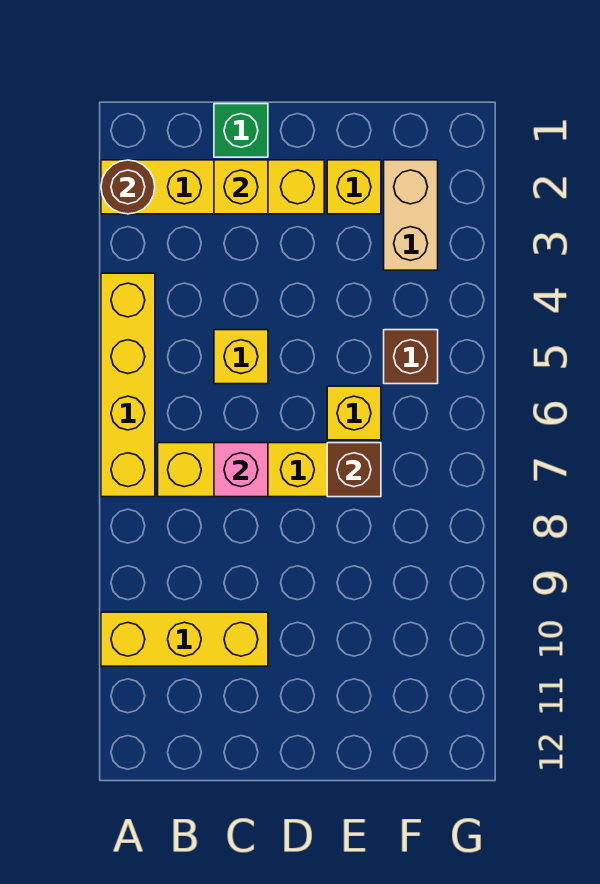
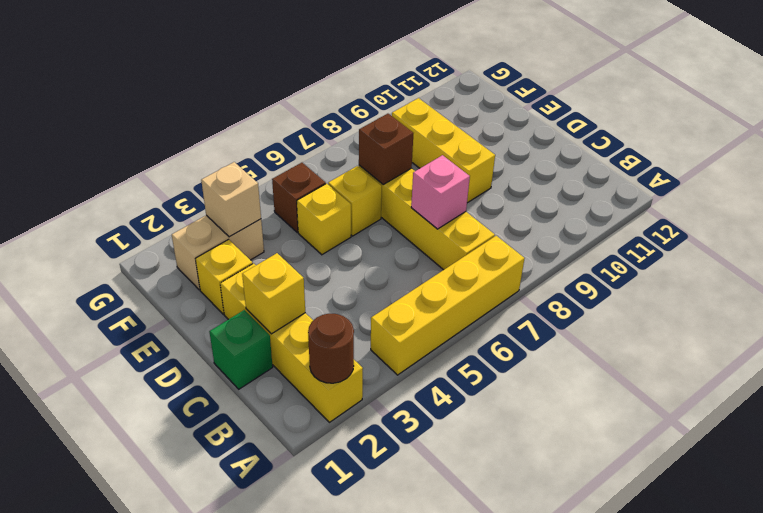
yellow 1x3 brick [101,612,268,666] -> yellow 1x3 brick moved to [392,98,495,203]
yellow 1x1 brick [214,330,268,384] -> yellow 1x1 brick moved to [297,183,351,255]
none -> tan 1x1 brick [201,162,261,237]

